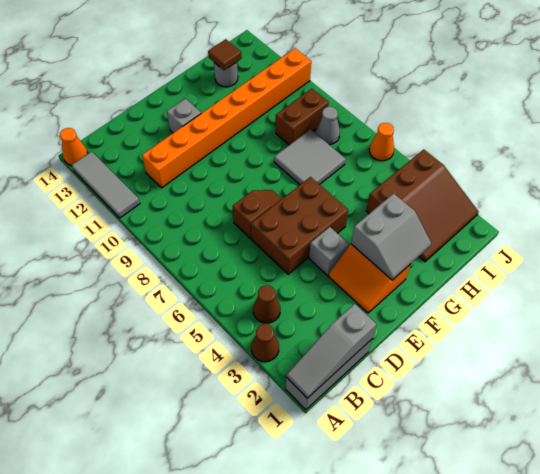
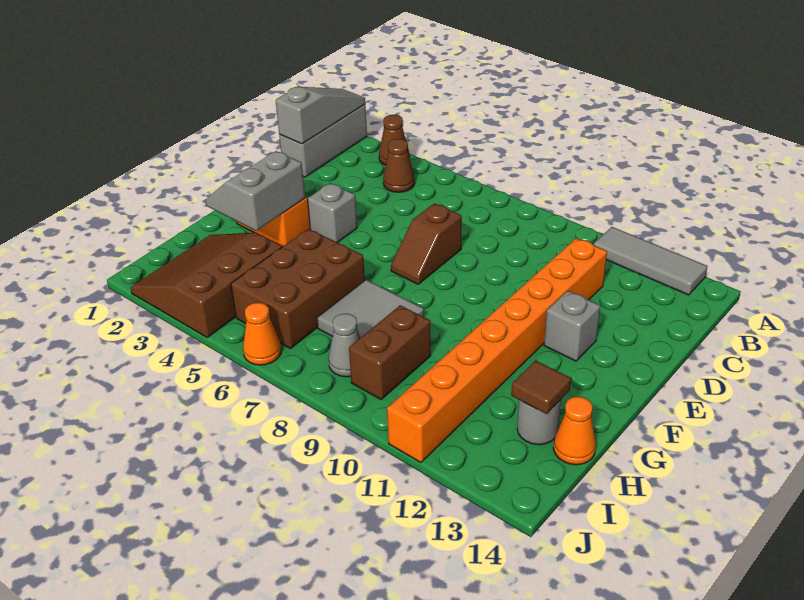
orange 1x1 cone [60,128,88,165] -> orange 1x1 cone moved to [553,397,596,465]
brown 2x3 brick [251,177,348,274] -> brown 2x3 brick moved to [231,229,365,349]

